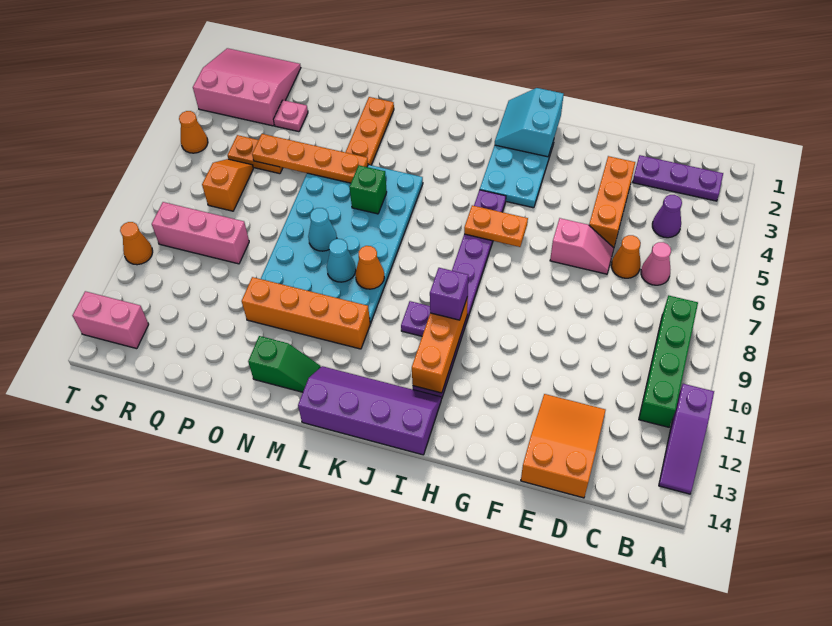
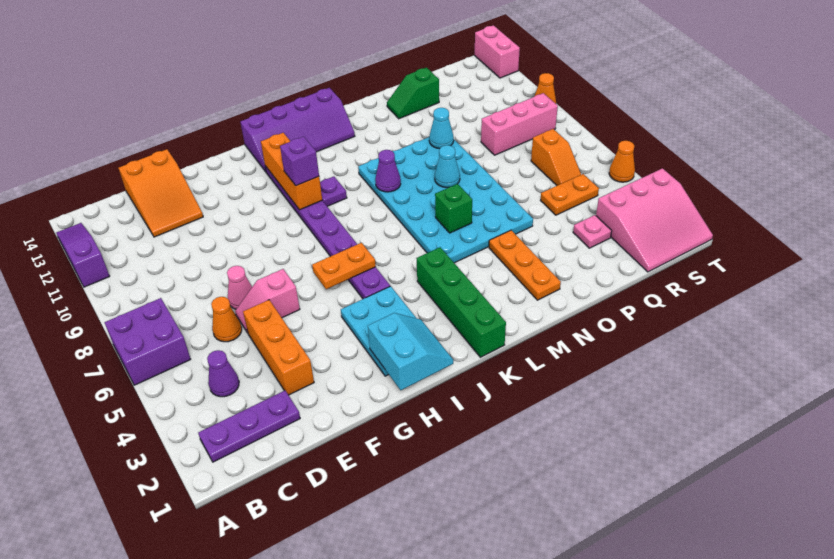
none -> purple 2x2 brick [105,298,191,385]
green 1x4 brick [639,295,698,427] -> green 1x4 brick moved to [416,247,506,357]
pink 1x1 cone [641,242,671,285] -> pink 1x1 cone moved to [227,266,252,309]
orange 1x1 cone [355,246,384,289] -> purple 1x1 cone [375,150,401,192]
orange 1x4 brick [242,277,370,349] -> none
cyan 1x1 cone [327,239,356,282] -> cyan 1x1 cone moved to [429,108,454,149]
green 1x2 slope [248,336,321,392] -> green 1x2 slope moved to [387,68,439,119]
orange 1x4 plate [252,134,368,183] -> none
pink 1x2 brick [72,291,149,349] -> pink 1x2 brick turned to [475,25,520,78]

